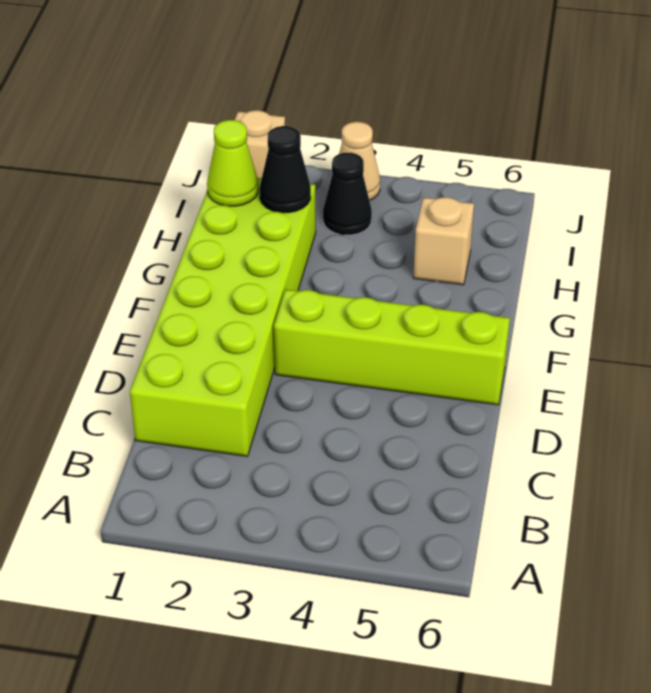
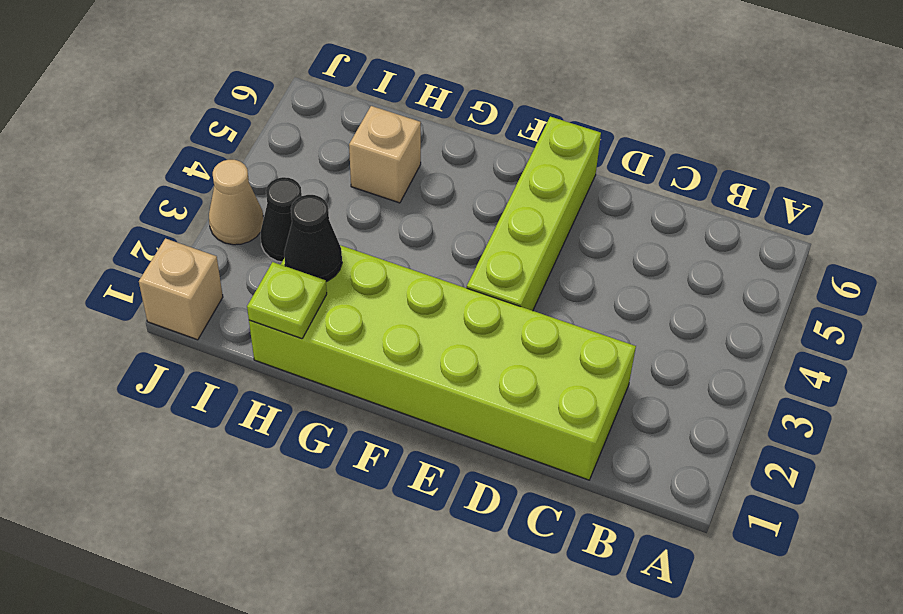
lime 1x1 cone [207,120,258,206] -> lime 1x1 plate [247,262,327,339]

